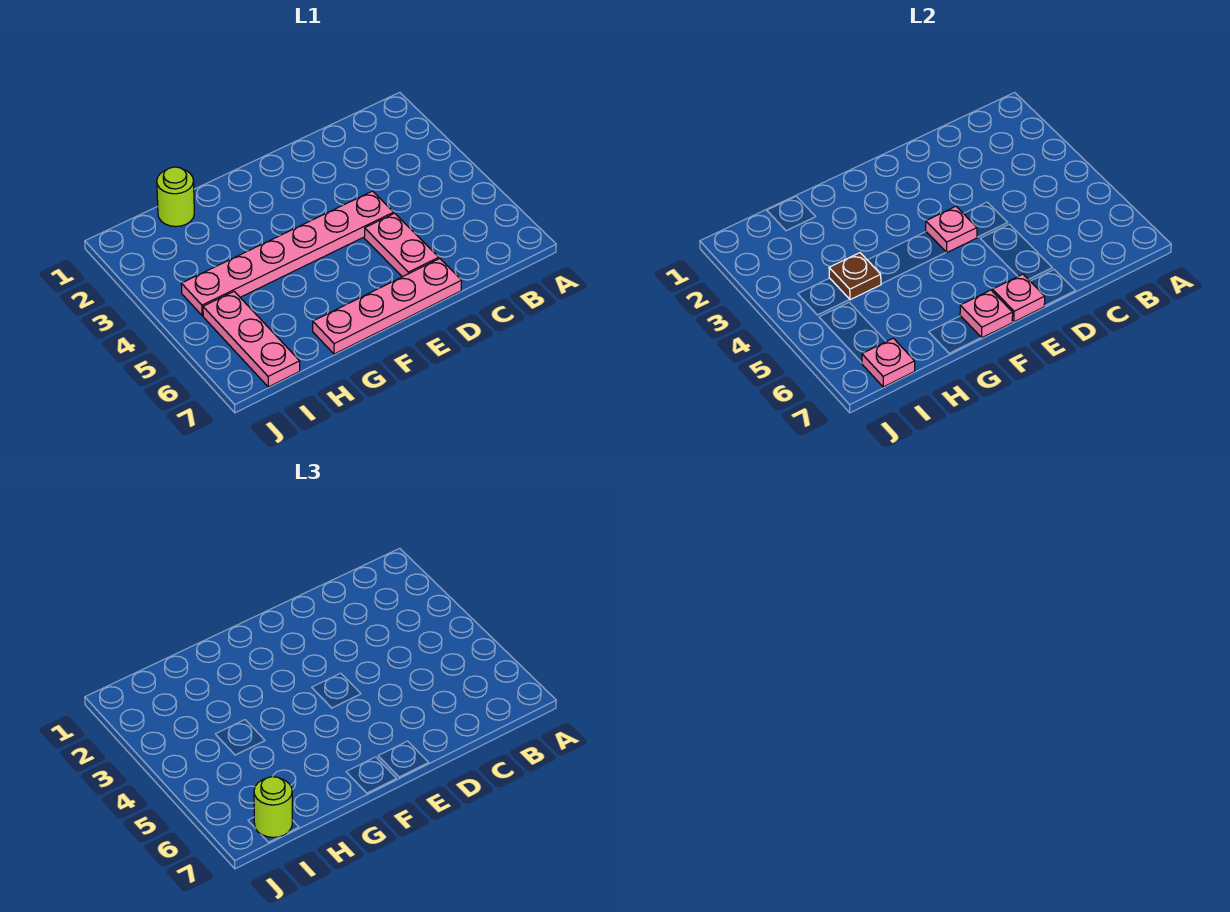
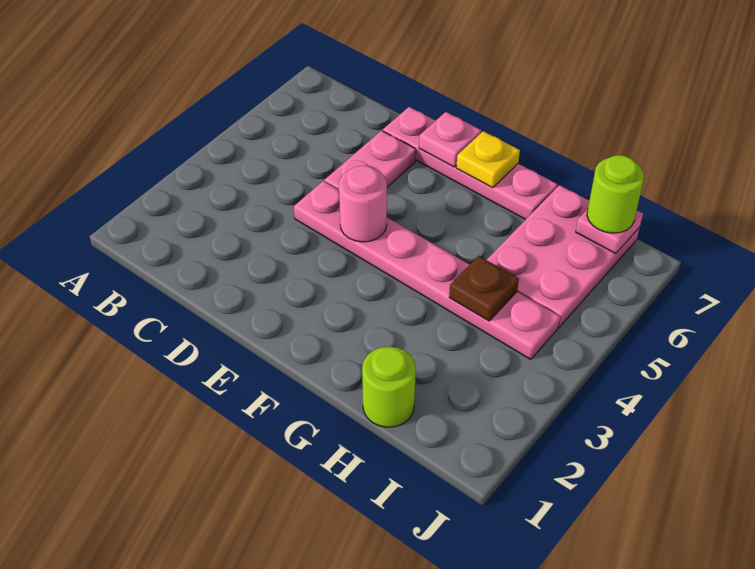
pink 1x1 plate [926,206,977,252] -> pink 1x1 round brick [339,166,387,242]
pink 1x1 plate [960,290,1013,338] -> yellow 1x1 plate [456,131,520,188]
pink 1x3 plate [203,291,300,387] -> pink 2x3 plate [487,185,640,327]

